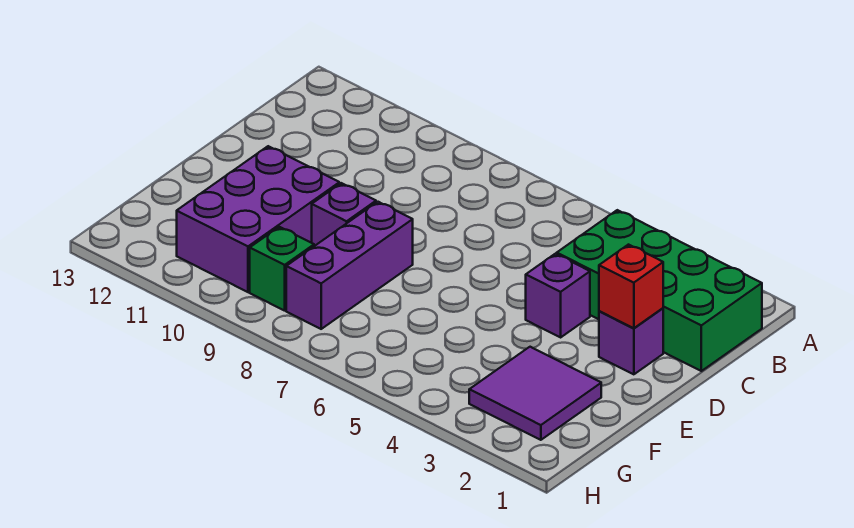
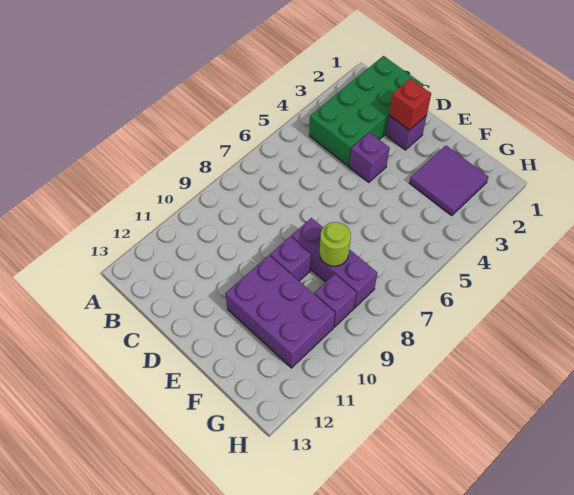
none -> lime 1x1 round brick [320,222,351,266]
green 1x1 brick [250,227,314,311] -> purple 1x1 brick [314,274,356,327]

